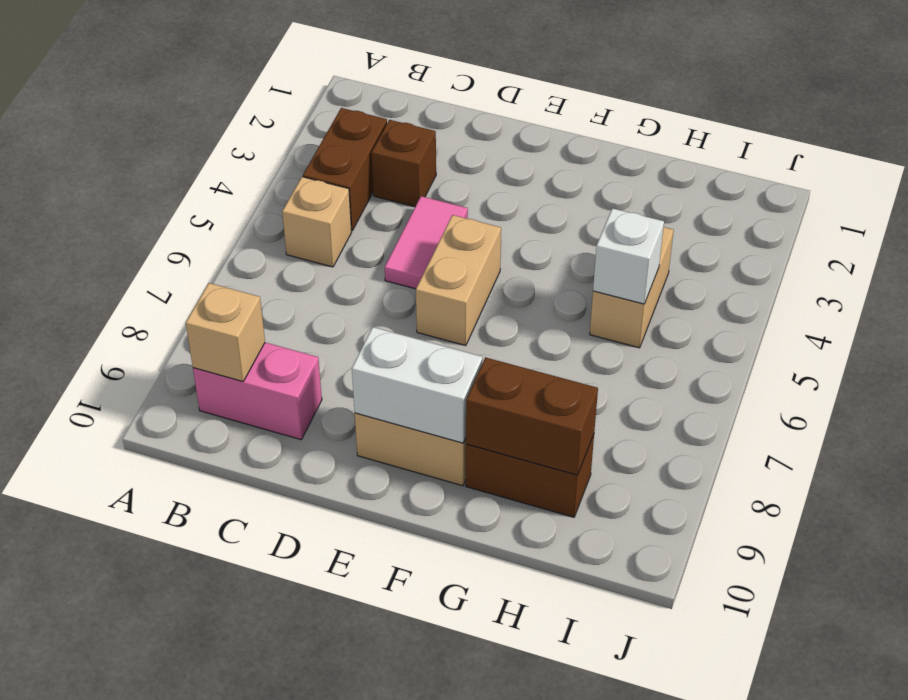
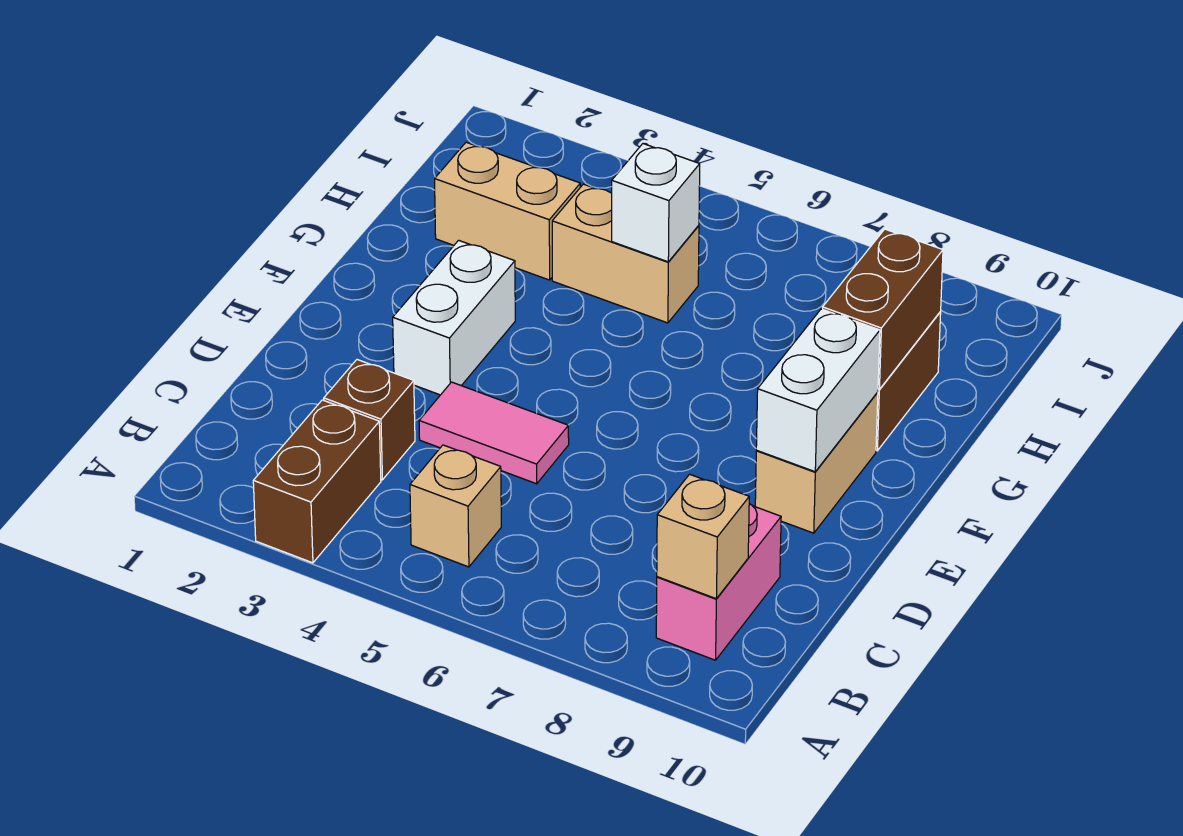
brown 1x2 brick [303,108,387,231] -> brown 1x2 brick turned to [253,400,381,563]
none -> white 1x2 brick [393,240,515,395]
tan 1x2 brick [416,215,501,346] -> tan 1x2 brick moved to [435,142,580,280]

